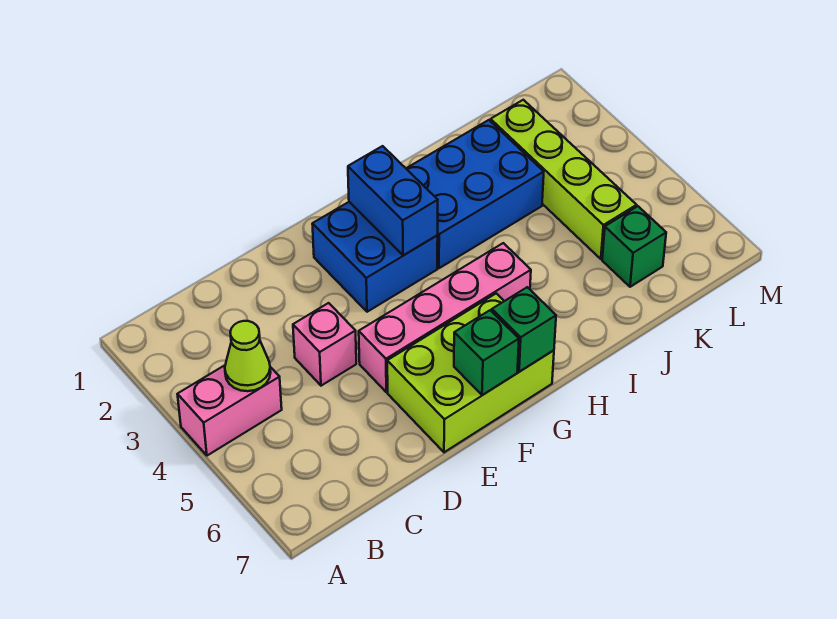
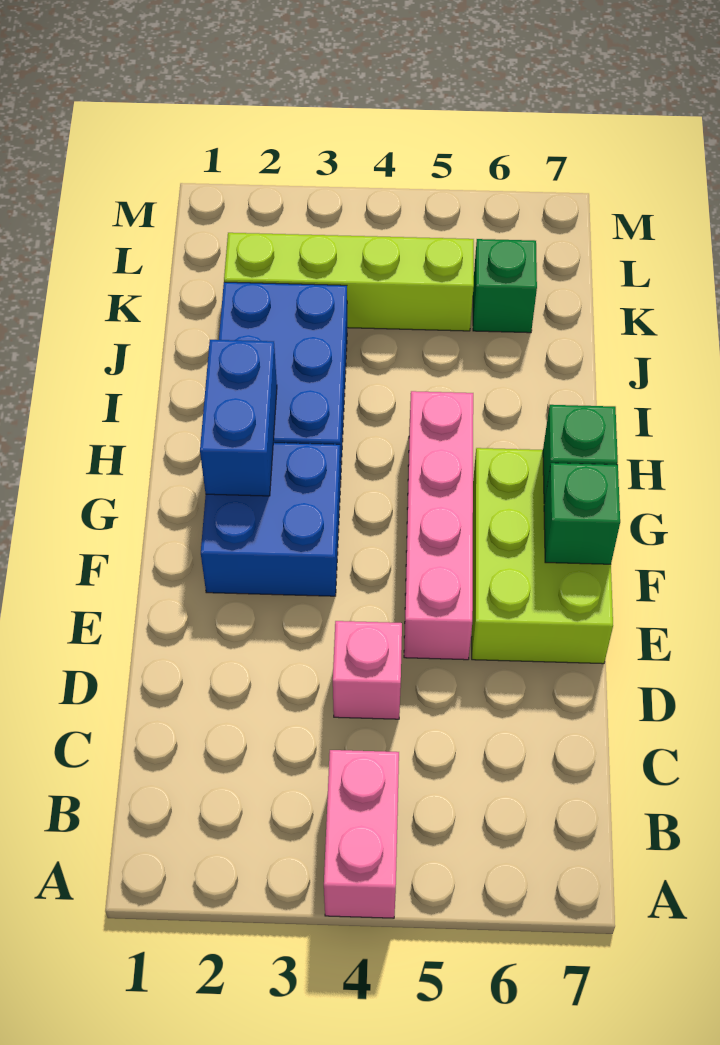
lime 1x1 cone [225,321,271,391] -> none
blue 1x2 brick [348,146,438,256] -> blue 1x2 brick turned to [200,340,277,496]

